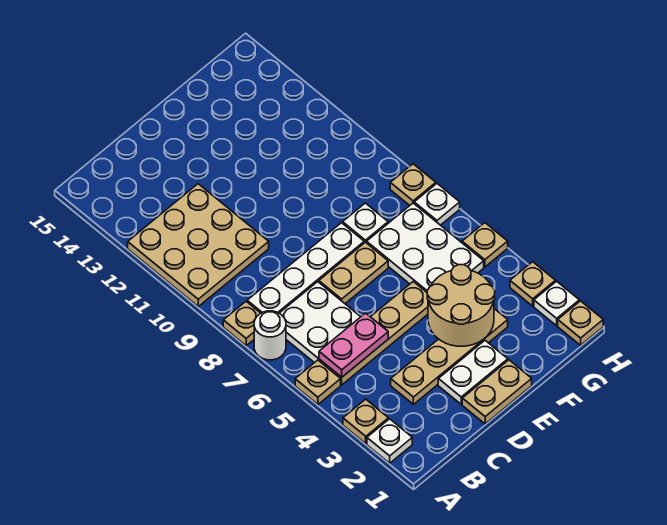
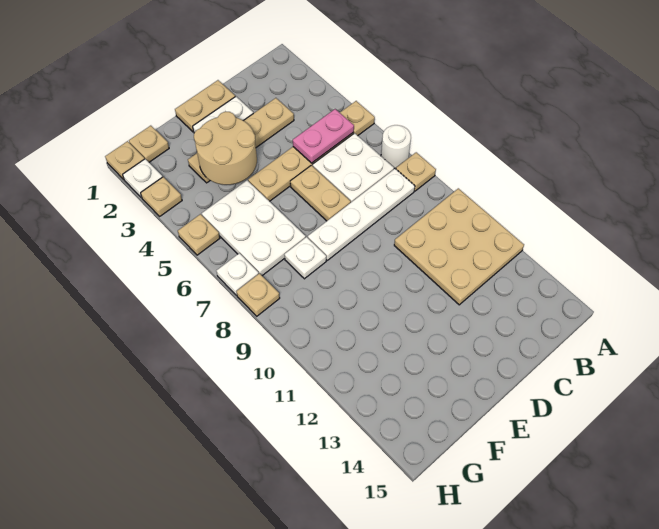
white 1x1 plate [367,419,412,463] -> none
tan 1x1 plate [343,399,388,444] -> tan 1x1 plate moved to [129,126,169,162]
tan 1x2 plate [319,242,388,303] -> tan 1x2 plate turned to [290,165,351,221]

